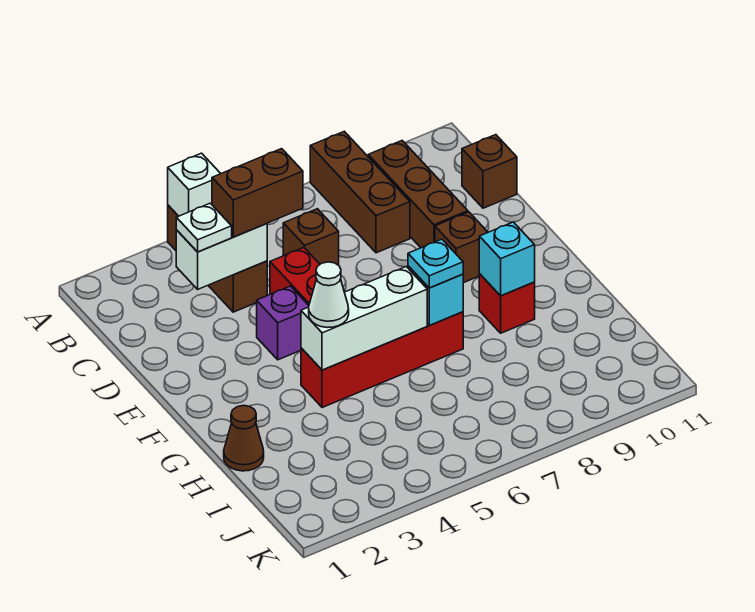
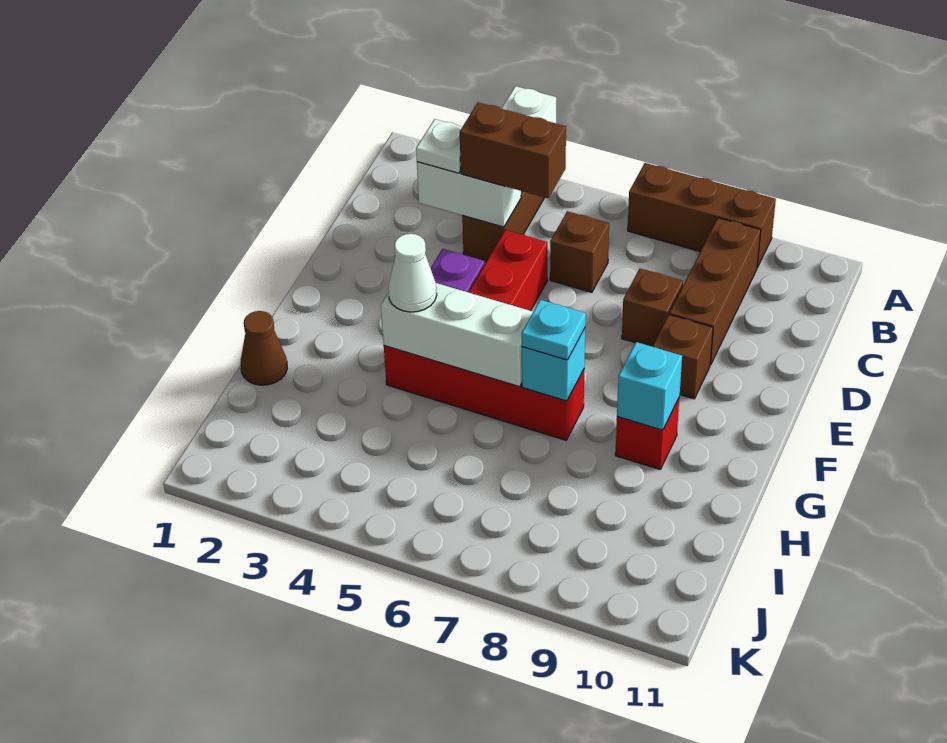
brown 1x3 brick [310,131,410,253] -> brown 1x3 brick turned to [628,163,776,268]
brown 1x1 brick [462,135,517,208] -> brown 1x1 brick moved to [622,268,683,347]

